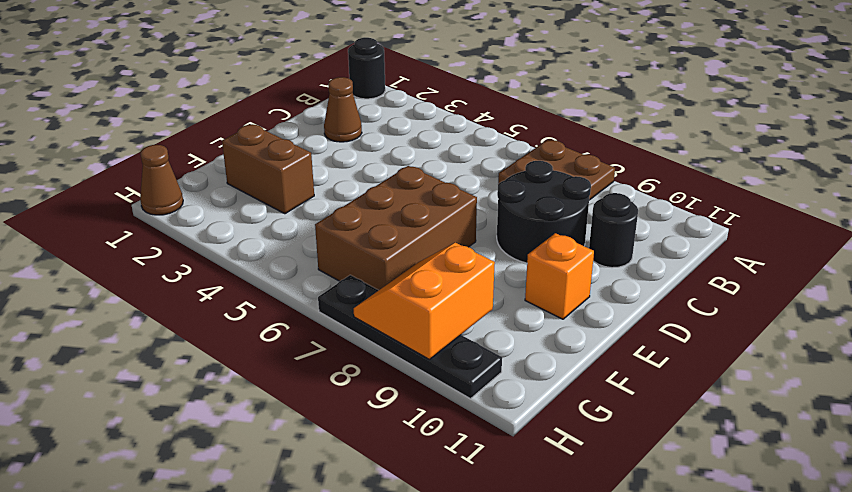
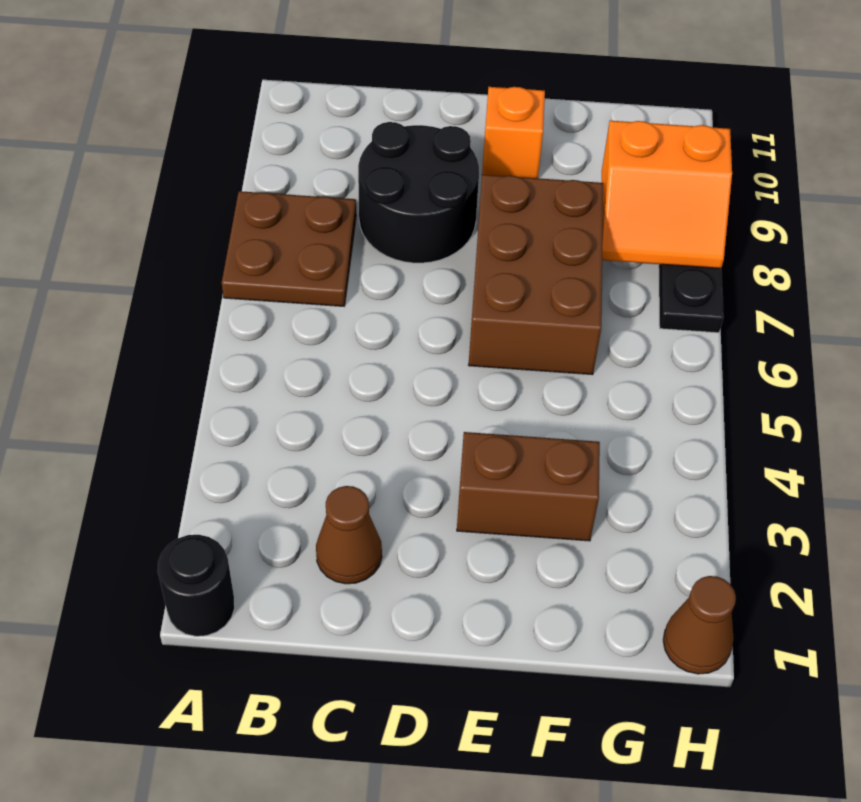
black 1x1 round brick [589,193,638,268] -> none
brown 2x3 brick [315,166,477,290] -> brown 2x3 brick turned to [469,175,603,375]
brown 1x2 brick [222,125,314,214] -> brown 1x2 brick turned to [457,432,600,541]

